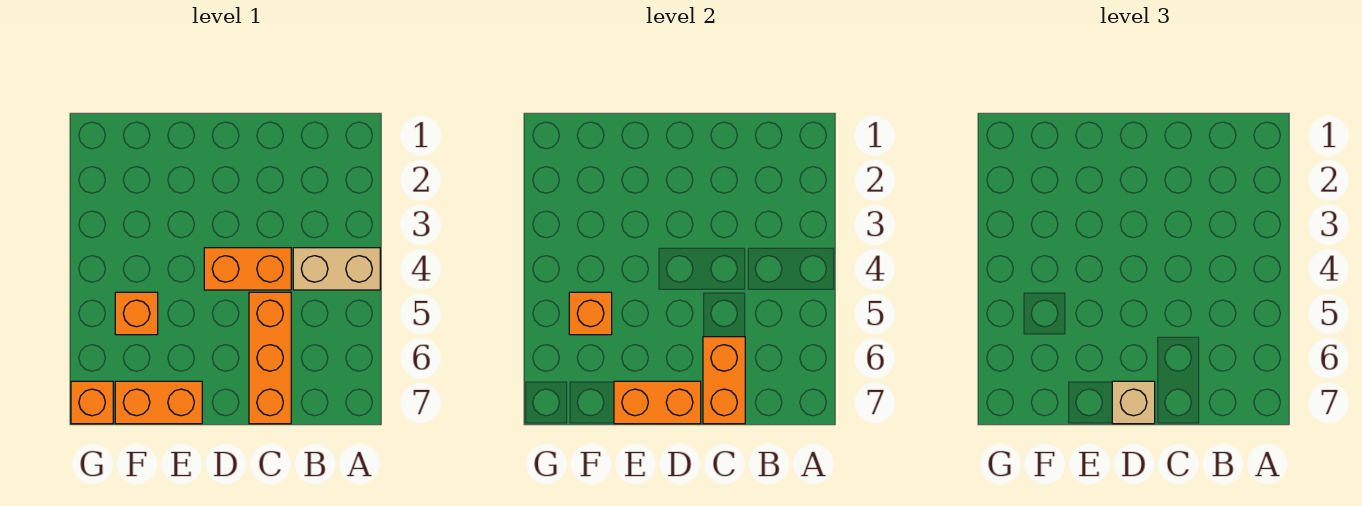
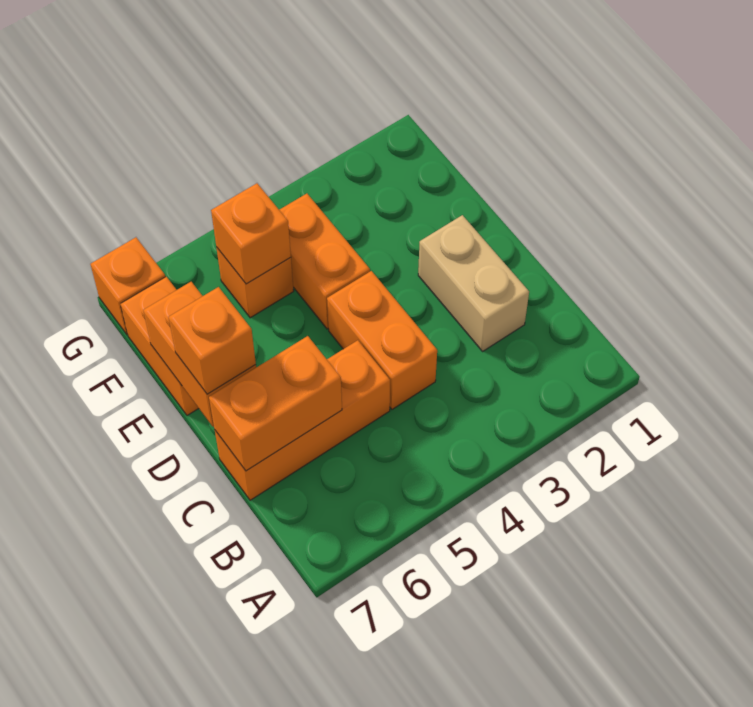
tan 1x2 brick [293,248,380,290] -> tan 1x2 brick moved to [418,215,529,351]
tan 1x1 brick [1112,381,1155,424] -> orange 1x1 brick [169,287,256,394]
none -> orange 1x2 brick [280,194,370,329]

